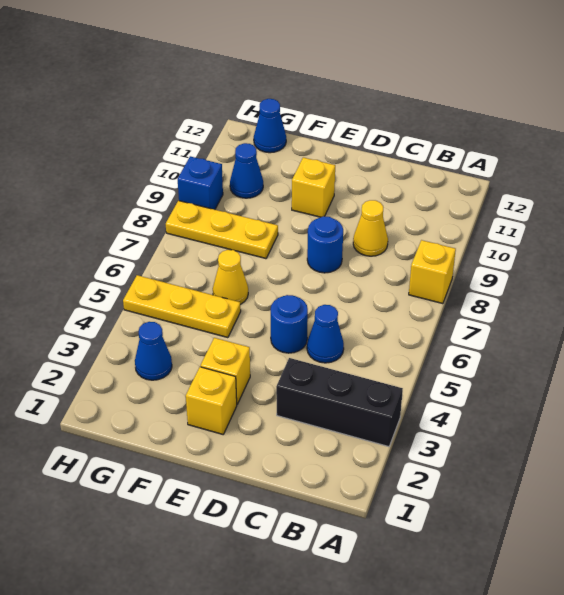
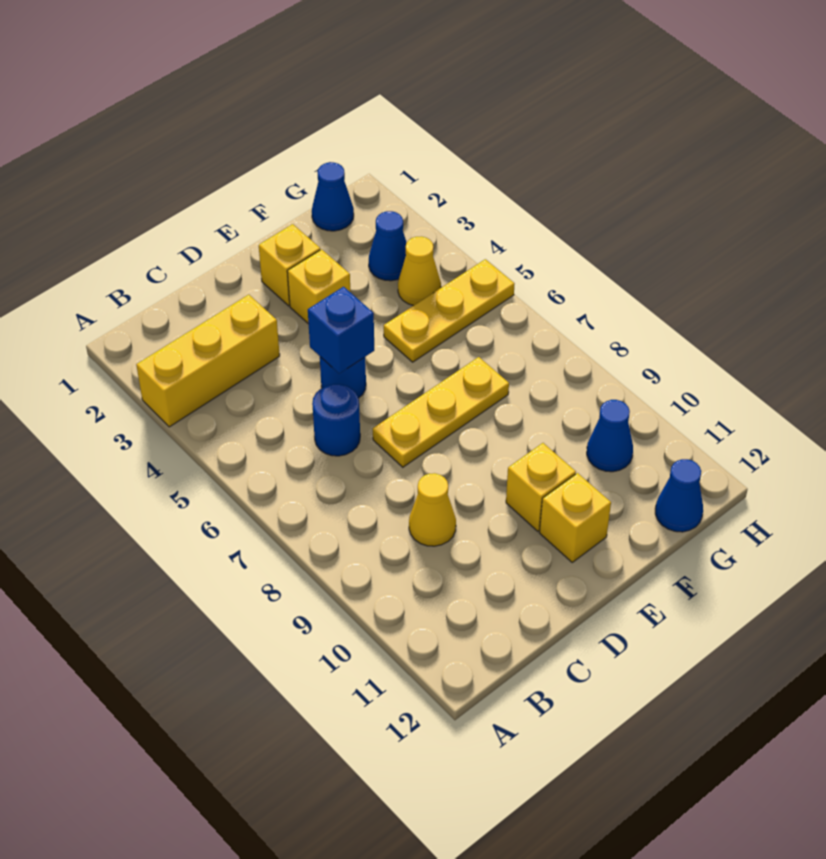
black 1x3 brick [276,358,403,447] -> yellow 1x3 brick [136,295,280,427]
yellow 1x1 brick [409,240,456,304] -> yellow 1x1 brick moved to [540,473,611,562]
blue 1x1 cone [307,305,344,363] -> blue 1x1 cone moved to [312,162,354,231]
blue 1x1 round brick [307,216,343,273] -> blue 1x1 round brick moved to [312,384,360,456]
yellow 1x1 cone [213,250,248,305] -> yellow 1x1 cone moved to [398,236,441,306]
yellow 1x3 plate [166,201,278,259] -> yellow 1x3 plate moved to [373,357,509,467]
blue 1x1 brick [178,156,223,210] -> blue 1x1 brick moved to [308,287,374,374]

